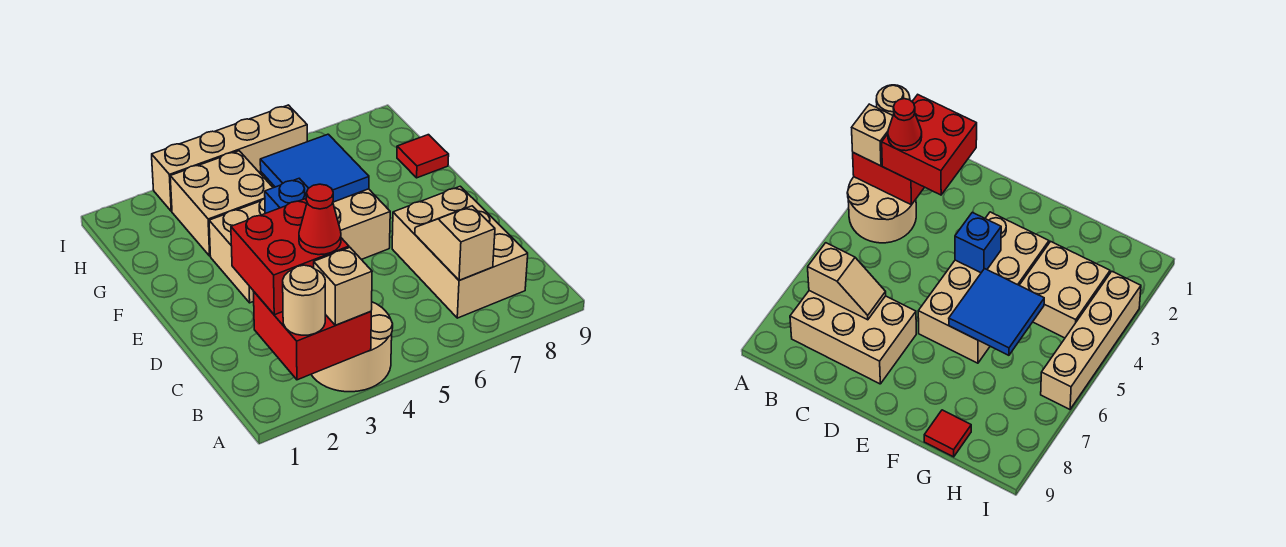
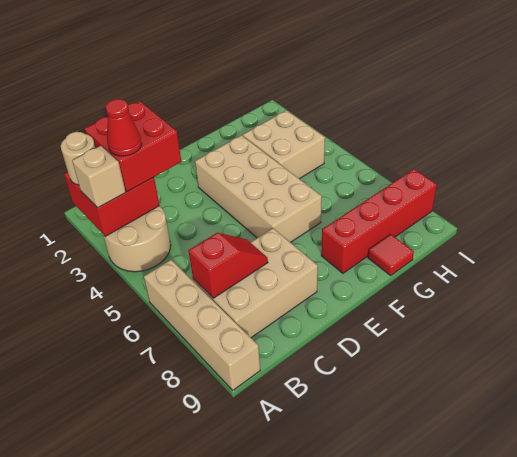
tan 1x2 slope [415,206,495,280] -> red 1x2 slope [189,233,268,298]
blue 1x1 brick [265,178,308,214] -> none
blue 2x2 tile [260,134,369,202] -> none
none -> red 1x4 brick [321,169,437,273]
tan 1x4 brick [152,105,307,211] -> tan 1x4 brick moved to [144,260,260,390]

